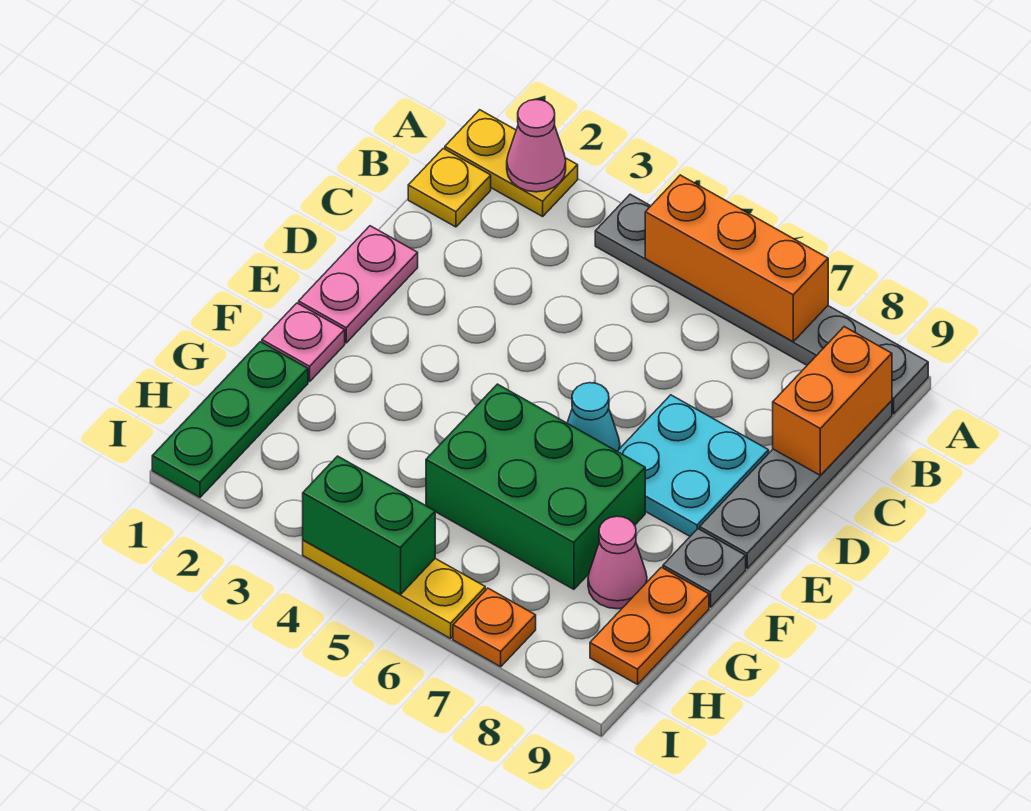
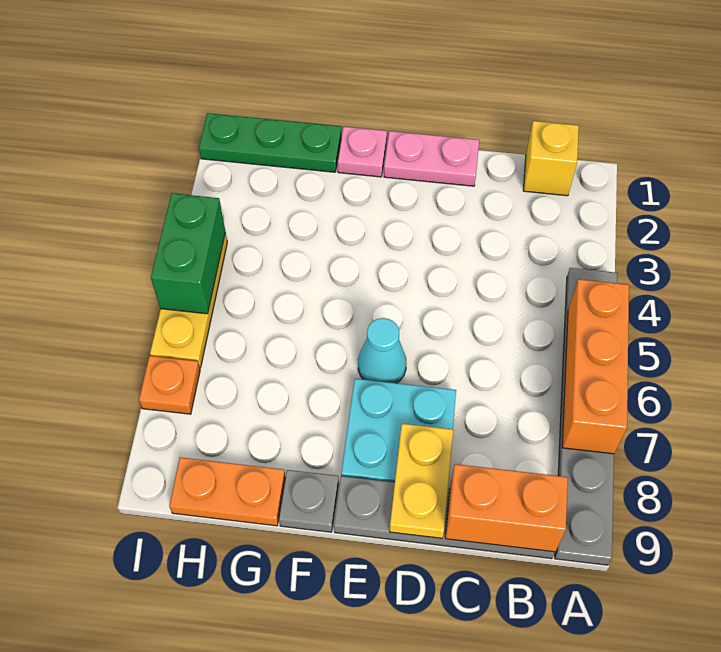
yellow 1x2 plate [445,110,578,216] -> yellow 1x2 plate moved to [389,424,453,538]
pink 1x1 cone [507,100,566,192] -> none
yellow 1x1 plate [408,148,491,227] -> yellow 1x1 brick [523,121,579,196]
green 2x3 brick [426,384,645,589] -> none
pink 1x1 cone [588,516,647,609] -> none

